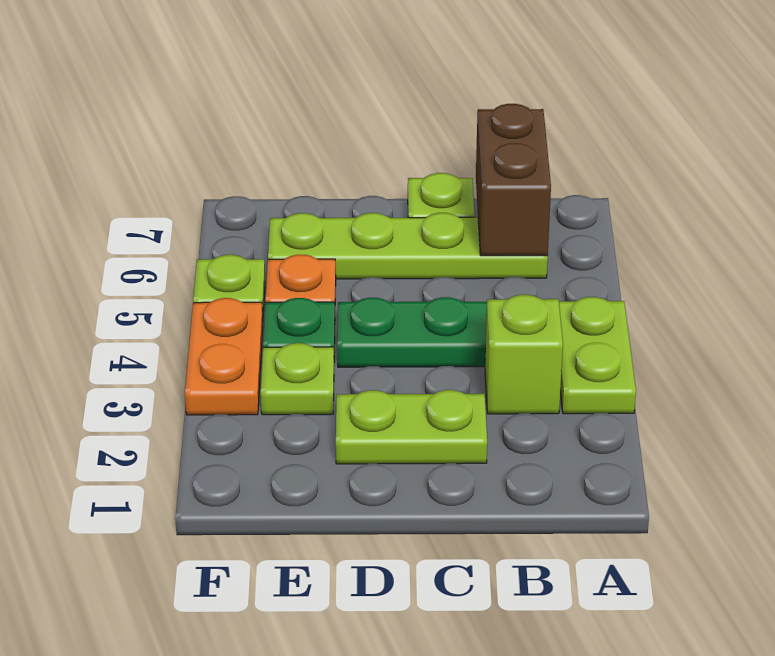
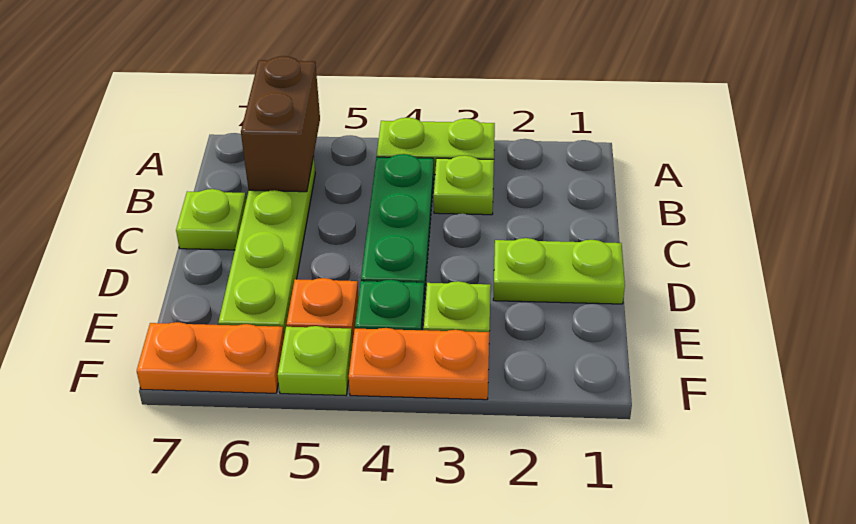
lime 1x1 brick [485,295,563,414] -> lime 1x1 plate [434,155,494,215]
brown 1x2 brick [476,104,551,256] -> brown 1x2 brick turned to [241,56,320,192]
lime 1x2 plate [336,390,487,464] -> lime 1x2 plate turned to [493,238,625,304]
none -> orange 1x2 plate [137,322,284,393]

